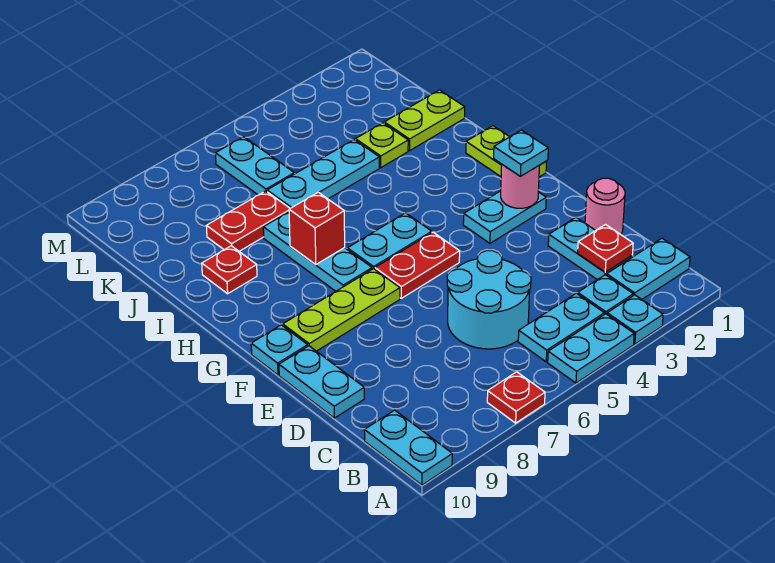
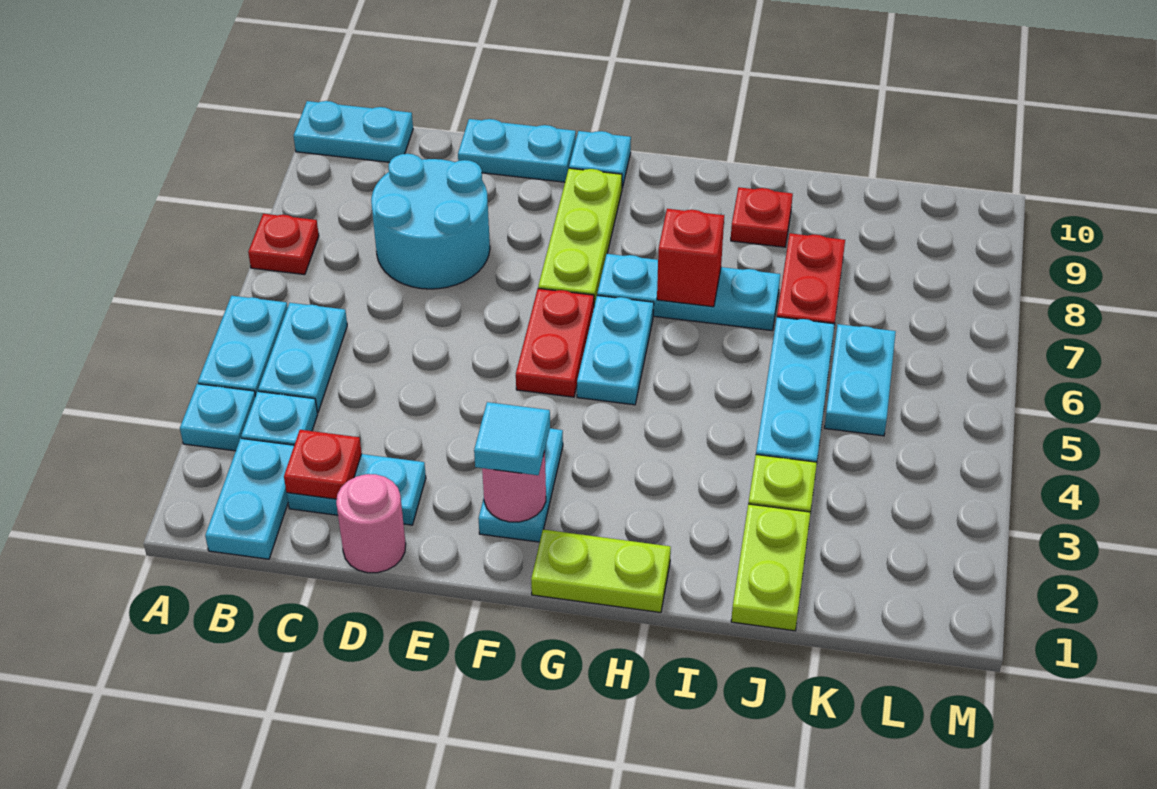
cyan 2x2 round brick [447,251,531,349] -> cyan 2x2 round brick moved to [371,154,490,289]
cyan 1x1 plate [494,130,548,176] -> cyan 1x1 tile [474,402,550,475]
cyan 1x2 plate [215,137,294,195] -> cyan 1x2 plate turned to [825,324,896,436]

